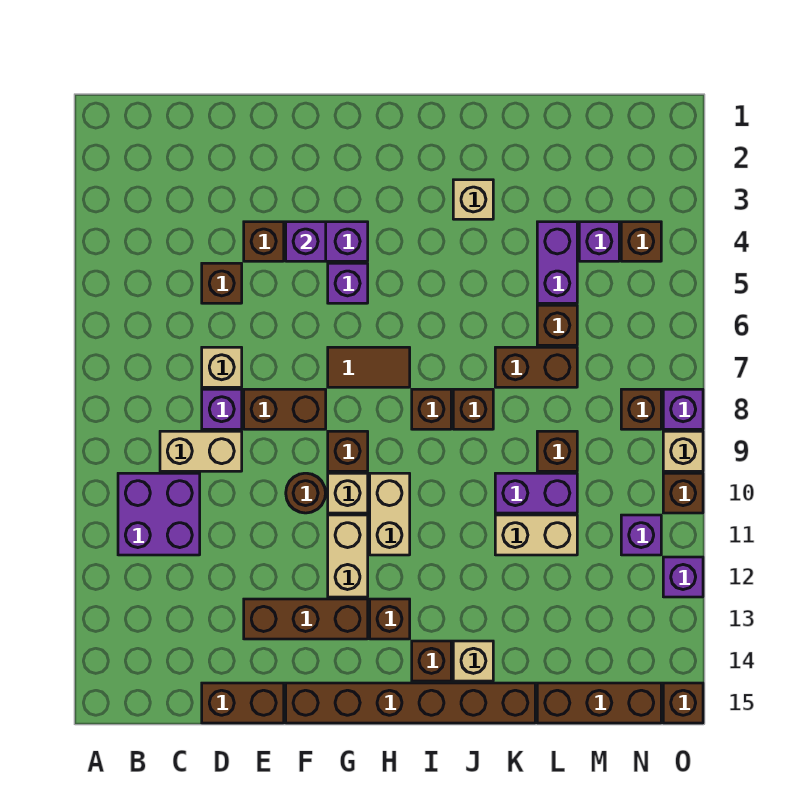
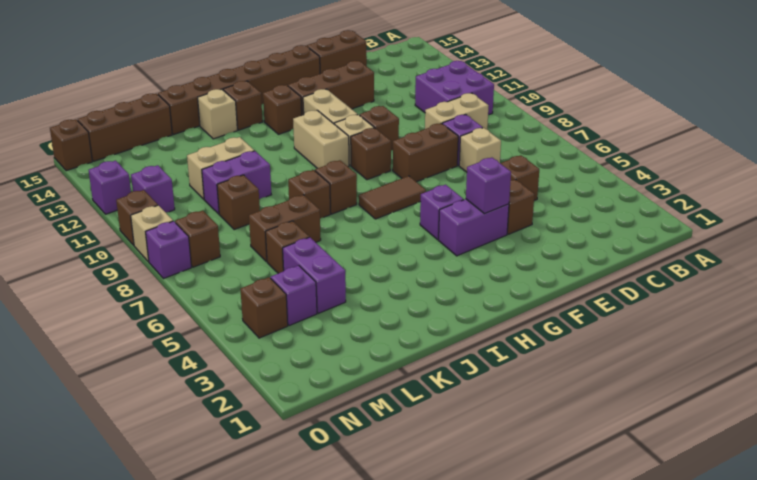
brown 1x1 round brick [286,473,326,513] -> brown 1x1 brick [360,106,399,150]
tan 1x1 brick [453,180,493,219] -> none

